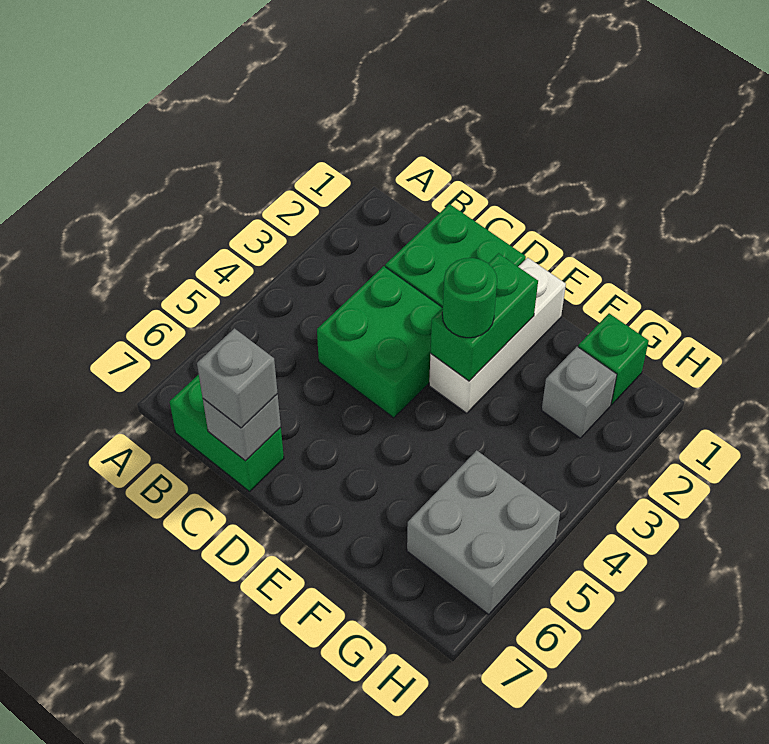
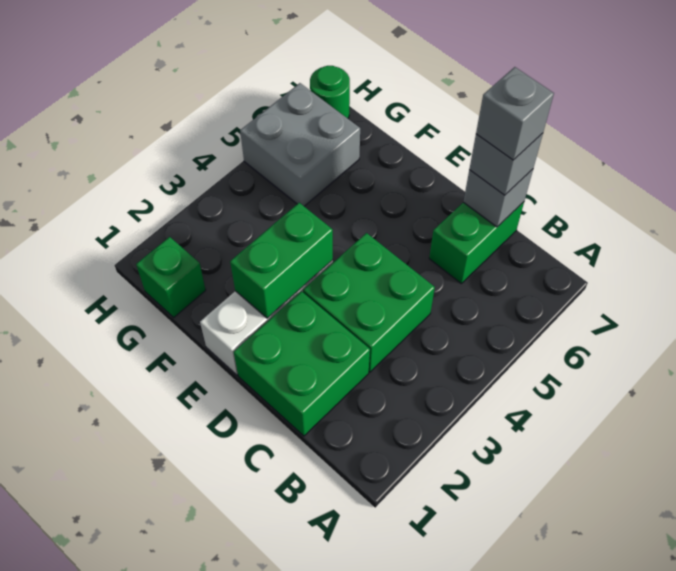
green 1x2 brick [170,374,284,491] -> green 1x2 brick turned to [429,202,524,283]
green 1x1 round brick [442,258,497,338] -> green 1x1 round brick moved to [310,66,350,118]
grey 1x1 brick [542,347,617,438] -> grey 1x1 brick moved to [476,67,554,160]

